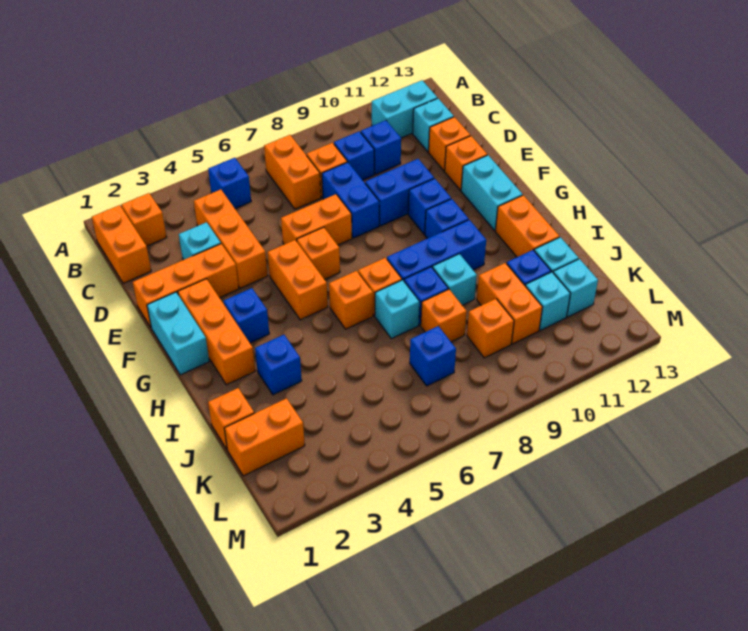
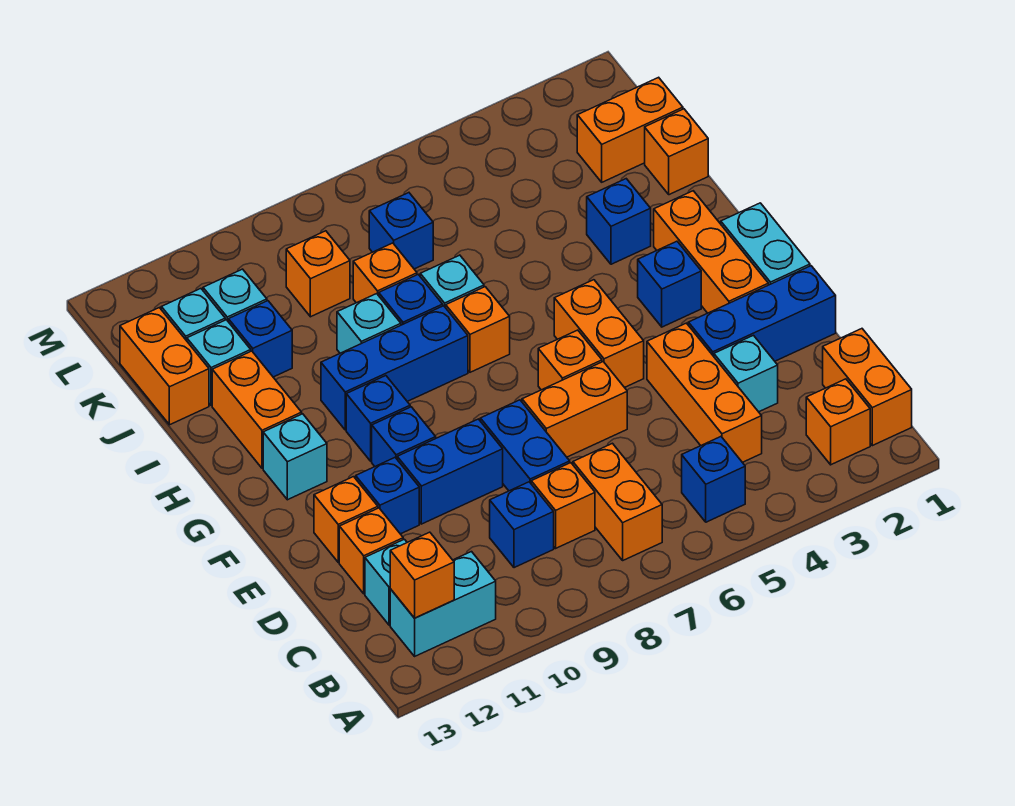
blue 1x1 brick [361,120,401,174] -> blue 1x1 brick moved to [356,458,419,534]
orange 1x3 brick [133,244,239,327] -> blue 1x3 brick [688,266,836,361]
cyan 1x2 brick [461,155,523,230] -> cyan 1x1 brick [263,414,327,500]
orange 1x1 brick [329,271,373,329] -> orange 1x1 brick moved to [390,532,454,618]
orange 1x2 brick [477,263,542,344] -> orange 1x2 brick moved to [120,308,209,425]

